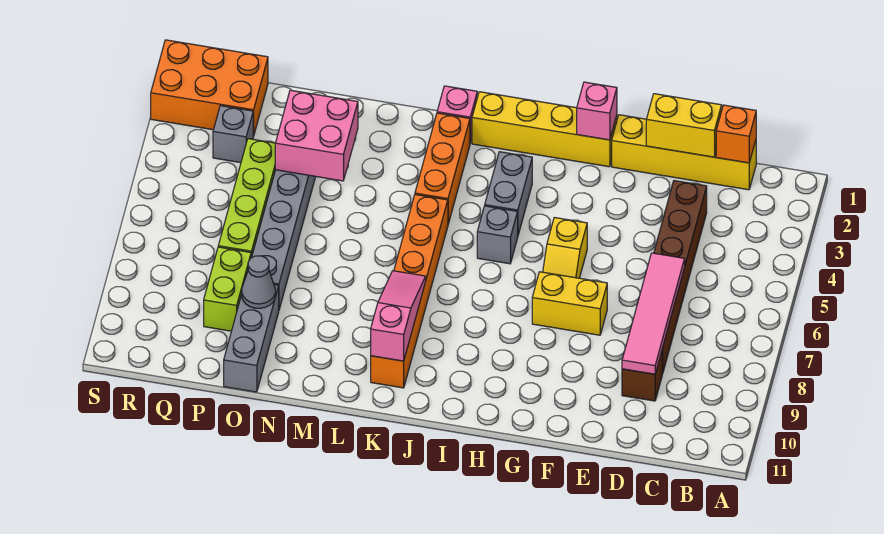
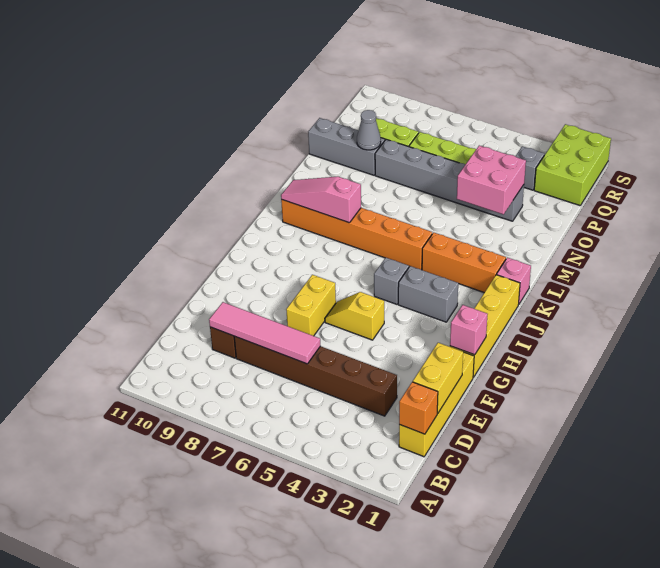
pink 1x3 slope [371,271,426,361] -> pink 1x3 slope turned to [281,177,361,223]
orange 2x3 brick [151,40,268,136] -> lime 2x3 brick [534,124,611,206]

